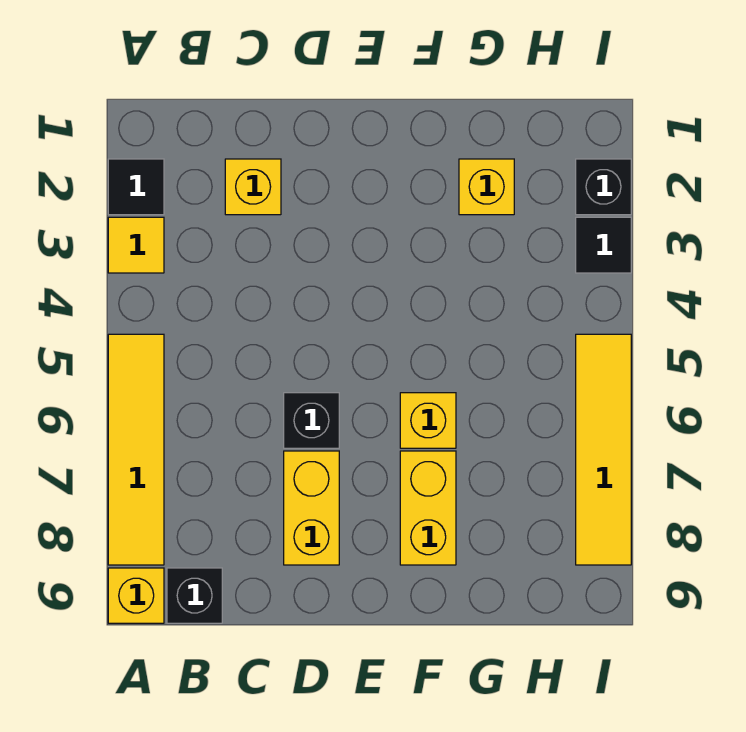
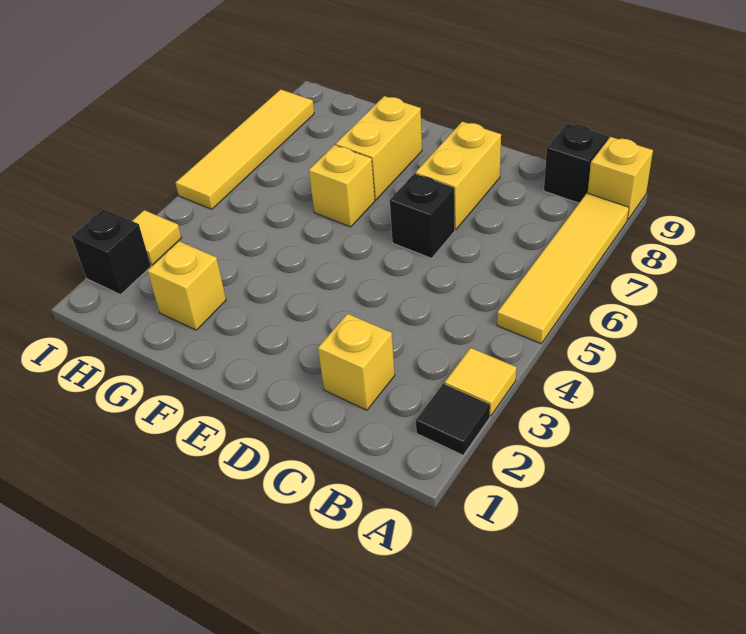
black 1x1 tile [576,217,631,273] -> yellow 1x1 tile [132,210,181,265]

